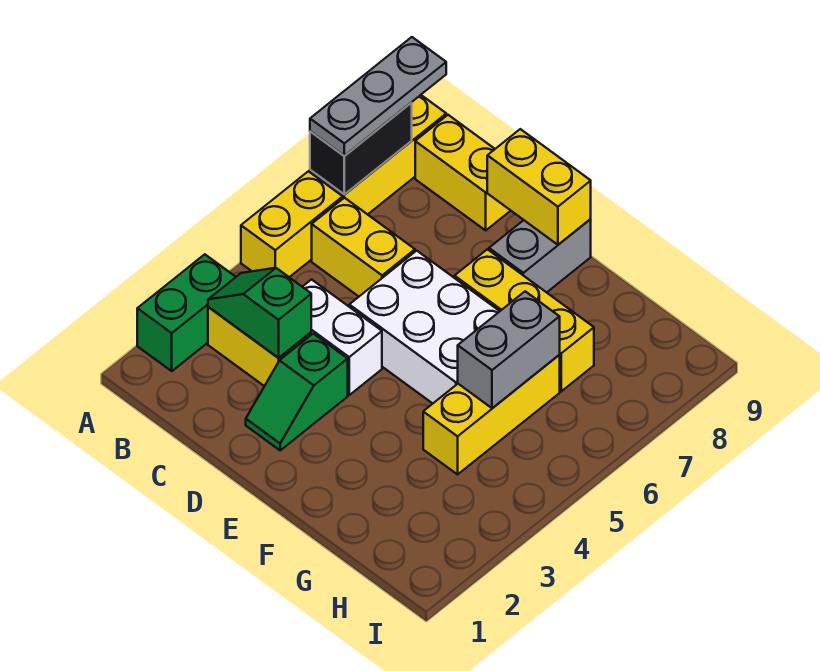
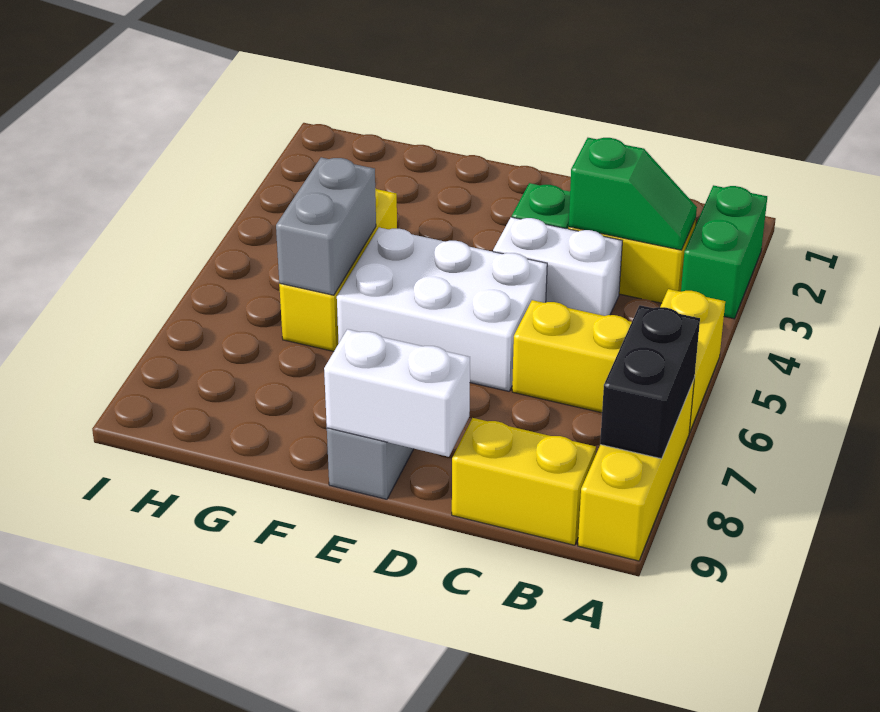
grey 1x3 plate [310,37,446,156] -> none
yellow 1x2 brick [487,129,591,245] -> white 1x2 brick [324,329,470,457]
yellow 1x3 brick [455,249,594,391] -> none

